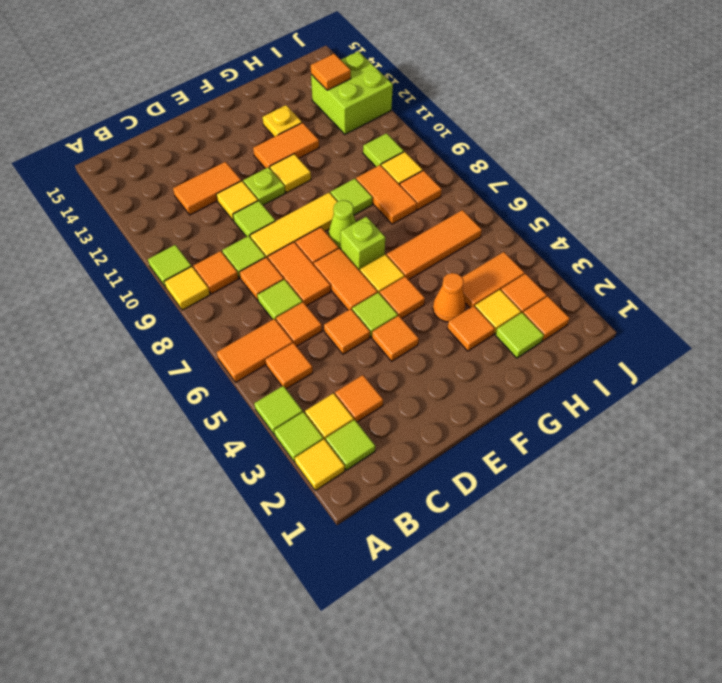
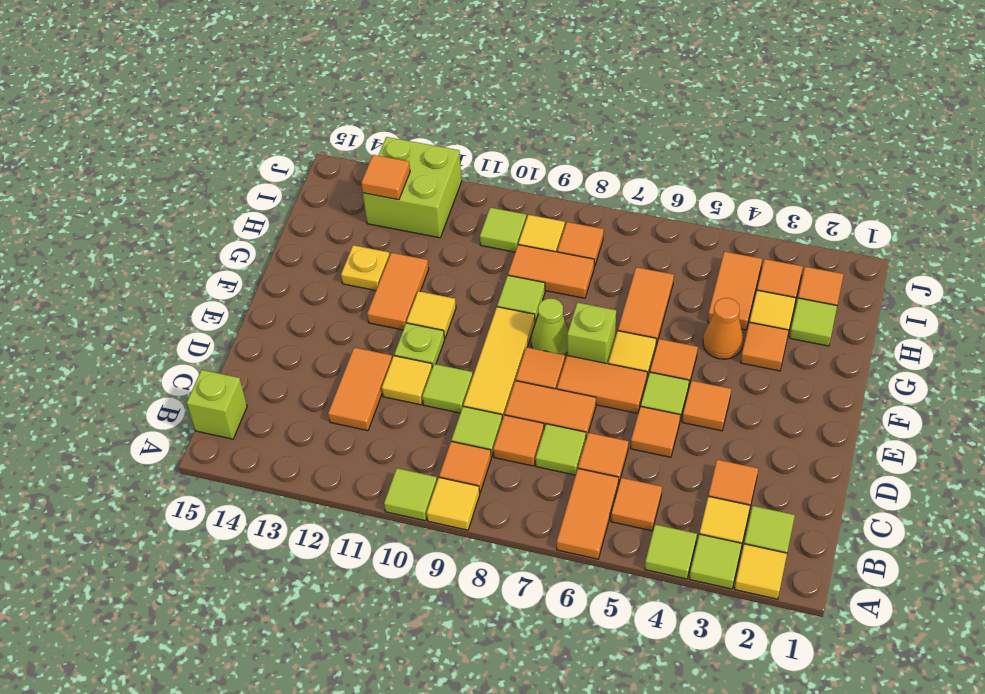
none -> lime 1x1 brick [187,370,247,439]
orange 1x3 tile [387,210,482,280] -> orange 1x2 tile [618,267,674,345]

